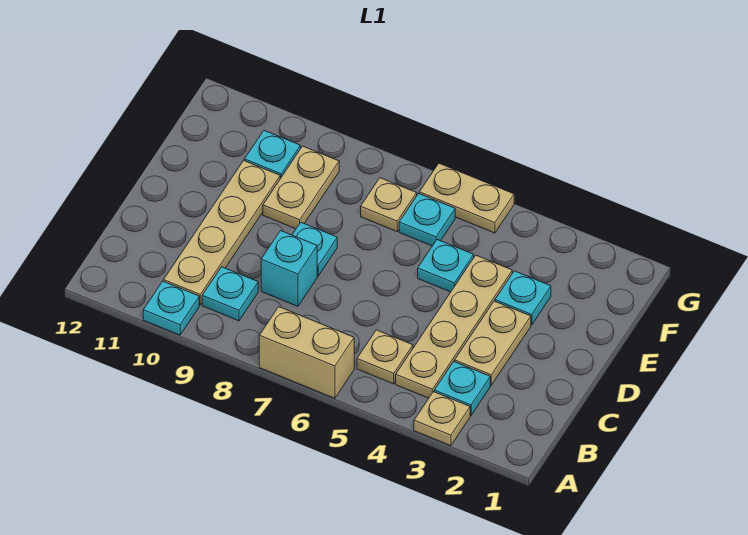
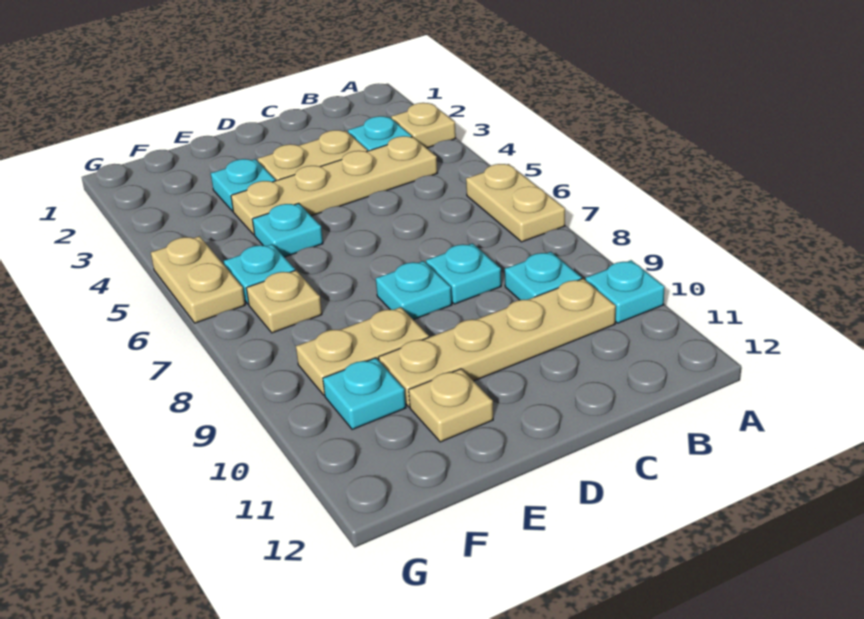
tan 1x2 brick [259,307,354,398] -> tan 1x2 plate [466,164,565,242]
tan 1x1 plate [357,330,413,384] -> tan 1x1 plate moved to [409,369,493,442]
cyan 1x1 brick [261,231,317,306] -> cyan 1x1 plate [426,243,501,304]

